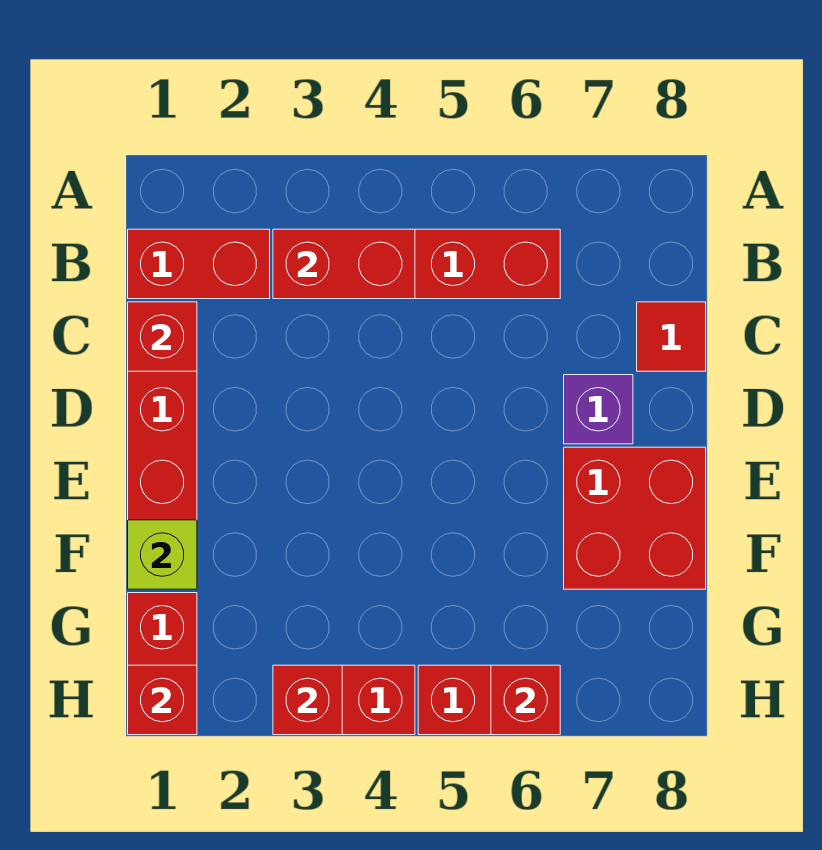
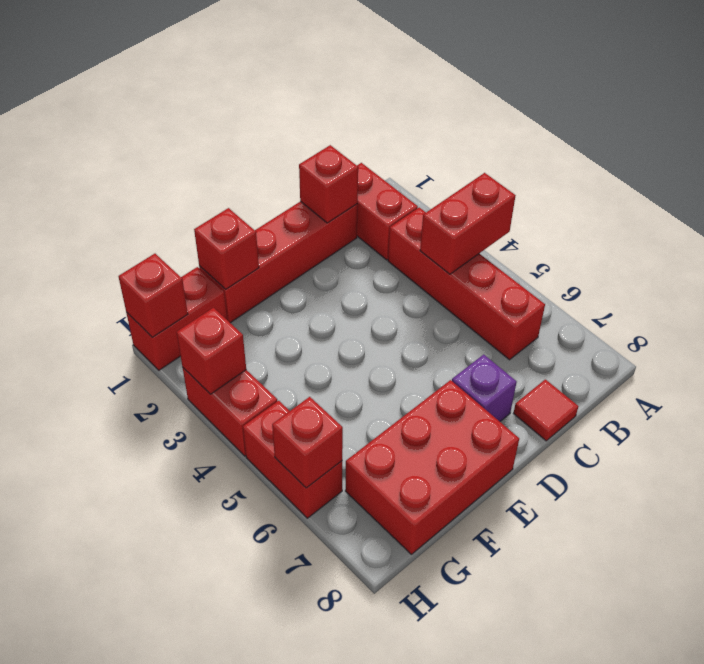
red 1x2 brick [273,229,415,299] -> red 1x2 brick turned to [420,173,516,274]
red 2x2 brick [564,447,706,589] -> red 2x3 brick [345,380,519,554]
lime 1x1 brick [128,520,197,589] -> red 1x1 brick [194,208,259,289]

